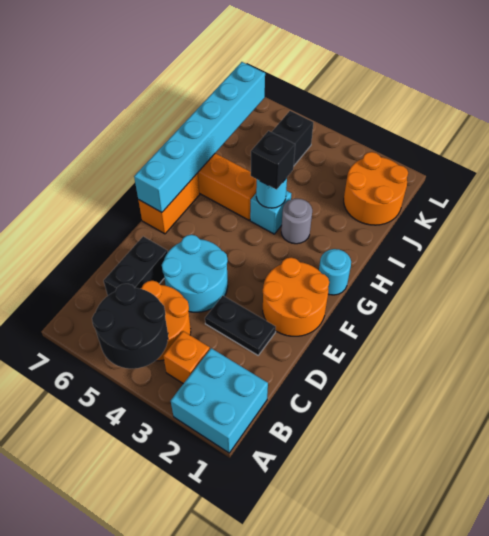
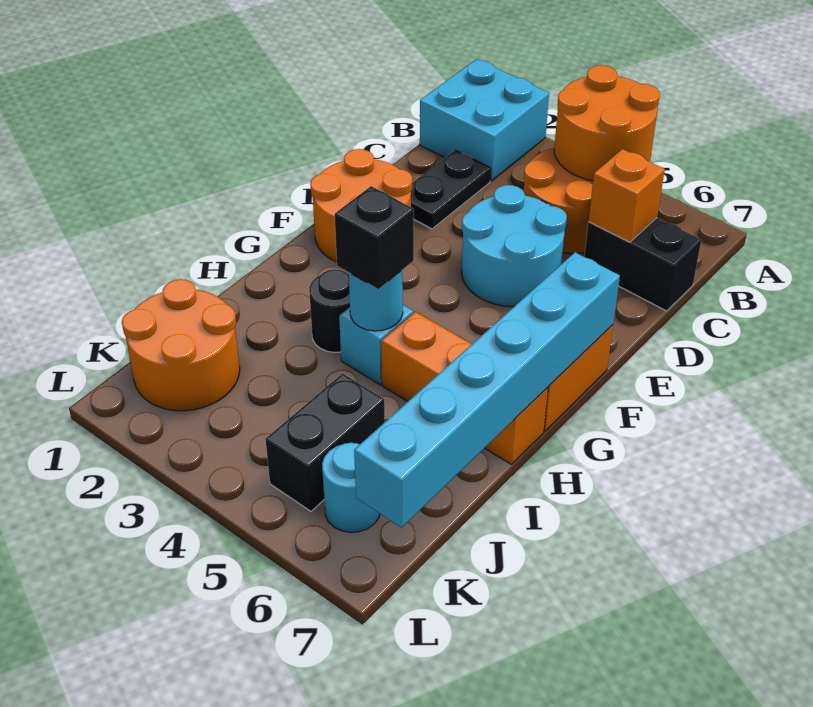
black 2x2 round brick [92,284,168,369] -> orange 2x2 round brick [554,65,660,181]
orange 1x1 brick [163,331,210,384] -> orange 1x1 brick moved to [589,149,665,242]
black 1x2 brick [104,236,168,295] -> black 1x2 brick turned to [584,218,701,311]
black 1x2 plate [205,296,276,355] -> black 1x2 plate turned to [411,150,491,229]
cyan 1x1 round brick [319,249,351,295] -> cyan 1x1 round brick moved to [322,443,380,532]
grey 1x1 round brick [281,199,312,244] -> black 1x1 round brick [309,269,350,353]

